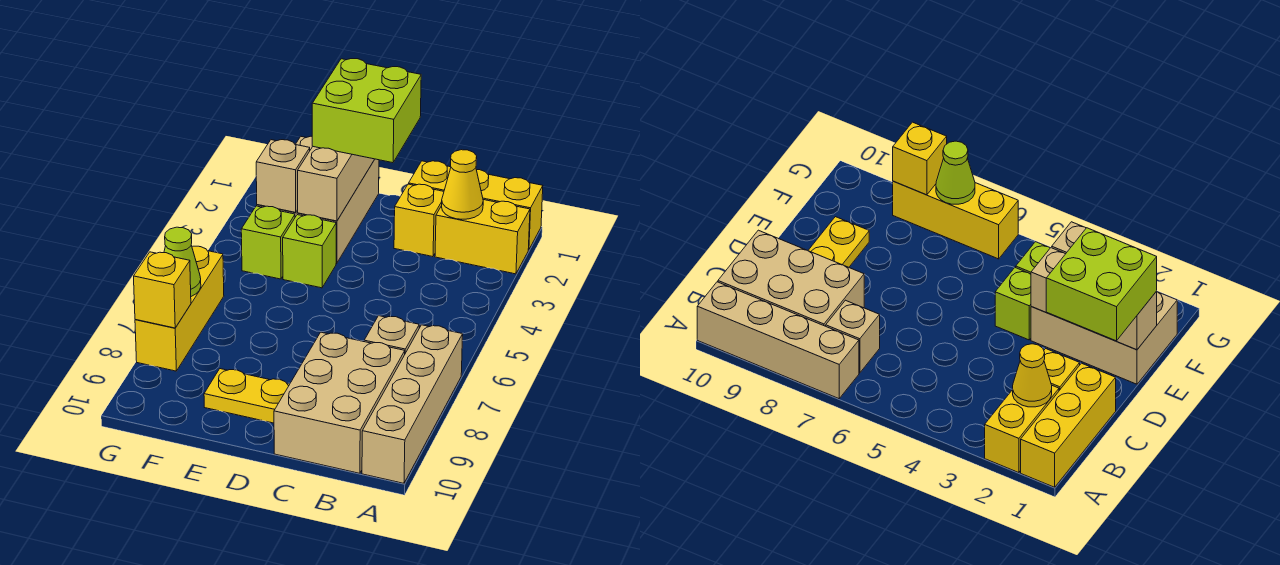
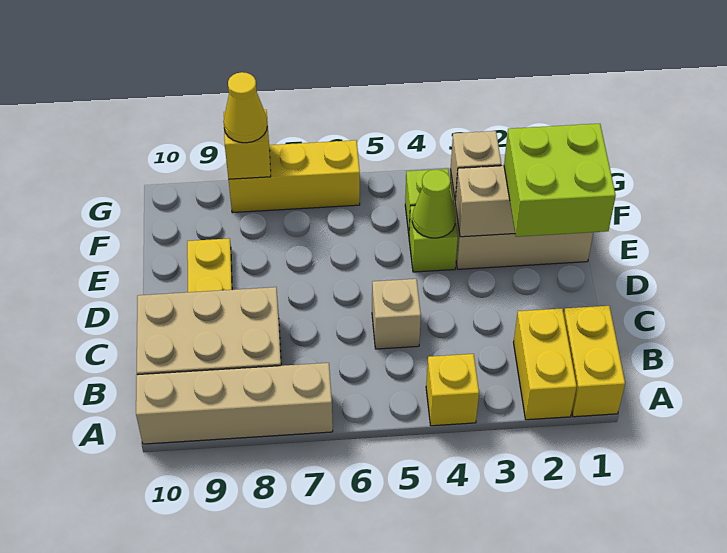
yellow 1x3 brick [409,161,543,250] -> yellow 1x2 brick [564,306,625,417]
yellow 1x1 cone [442,150,483,219] -> yellow 1x1 cone moved to [223,72,267,143]
tan 1x1 brick [364,316,419,353] -> tan 1x1 brick moved to [372,279,421,349]
yellow 1x1 brick [394,184,444,257] -> yellow 1x1 brick moved to [426,354,479,426]
lime 1x1 cone [164,227,201,296] -> lime 1x1 cone moved to [412,170,456,238]

